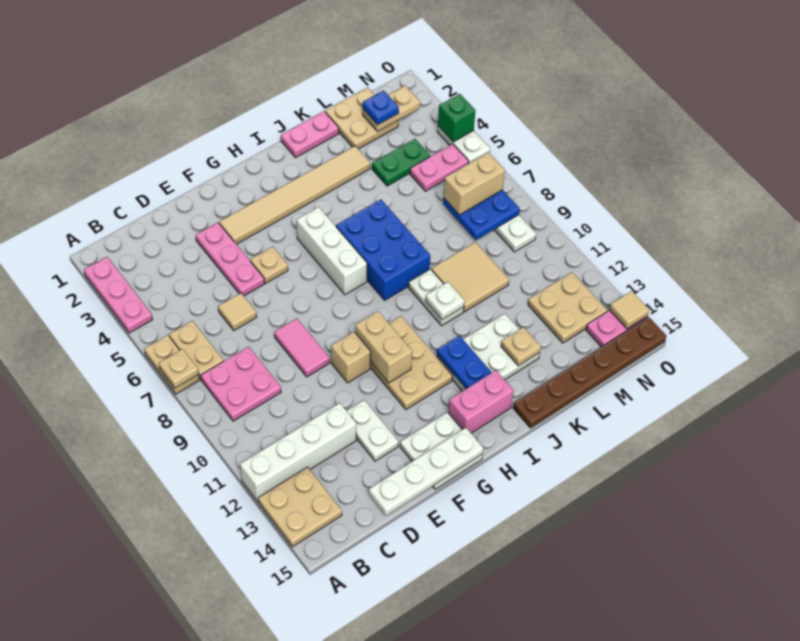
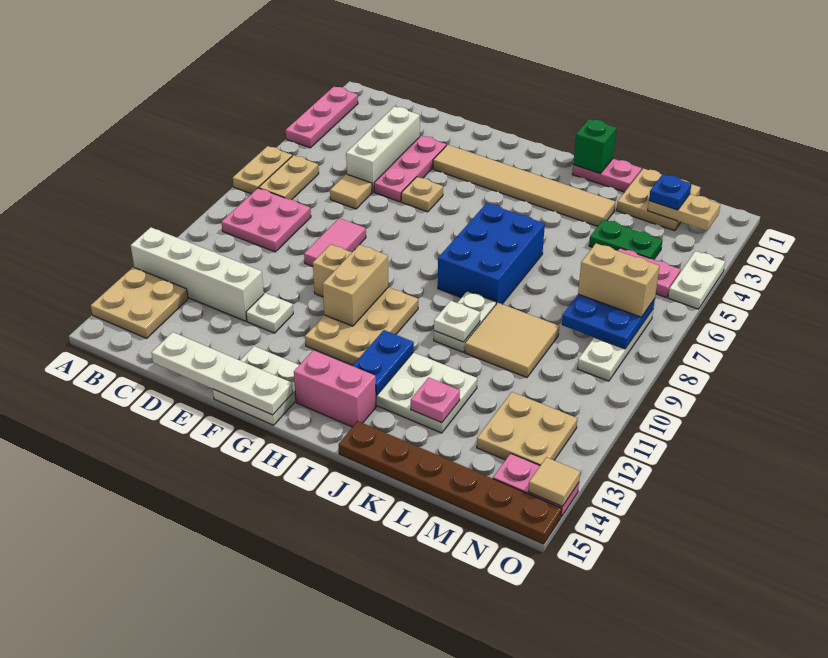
tan 1x1 plate [159,349,199,388] -> none
white 1x2 plate [347,400,398,461] -> white 1x1 plate [246,293,293,333]
white 1x3 brick [297,207,367,295] -> white 1x3 brick moved to [346,106,420,192]
tan 1x1 plate [501,327,541,366] -> pink 1x1 plate [411,378,460,423]
green 1x1 brick [438,94,475,142] -> green 1x1 brick moved to [573,119,616,174]

